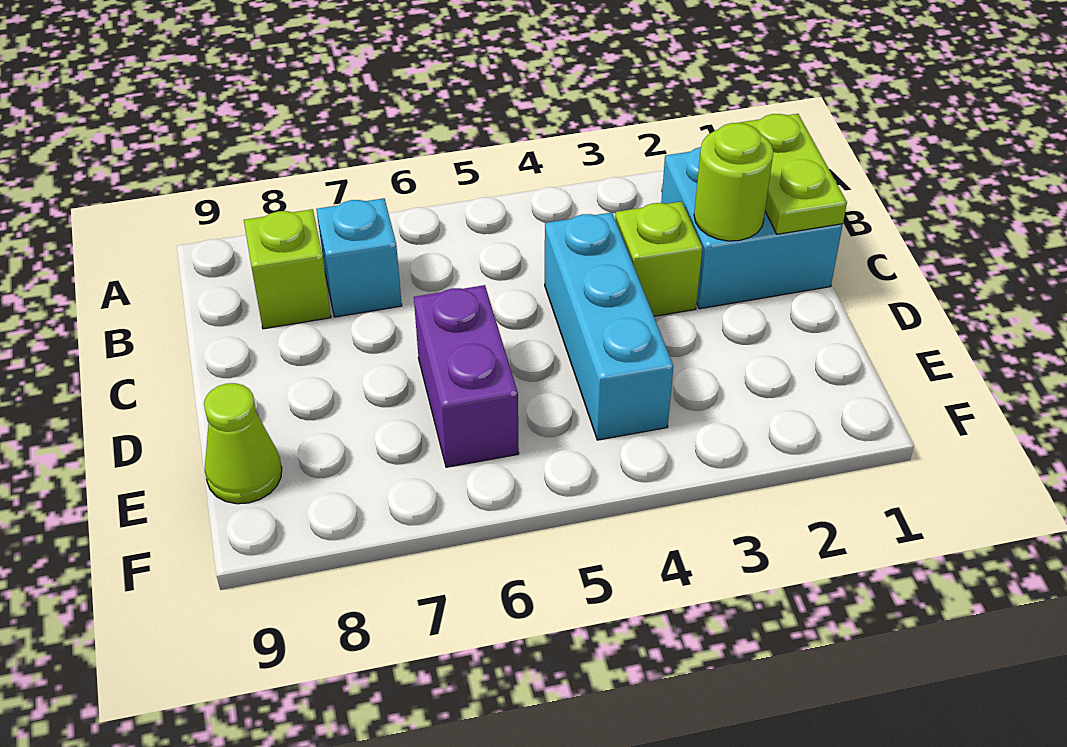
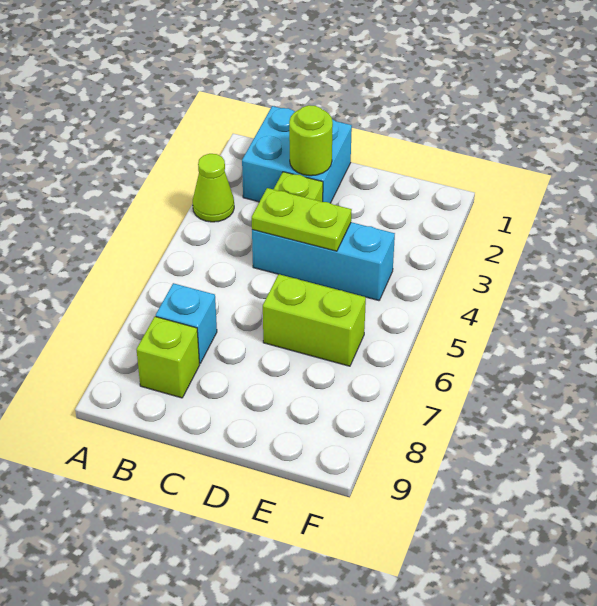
lime 1x2 plate [740,114,847,234] -> lime 1x2 plate moved to [252,188,352,251]
purple 1x2 brick [414,285,519,467] -> lime 1x2 brick [263,274,366,366]
lime 1x1 cone [204,383,282,504] -> lime 1x1 cone moved to [193,154,234,222]

